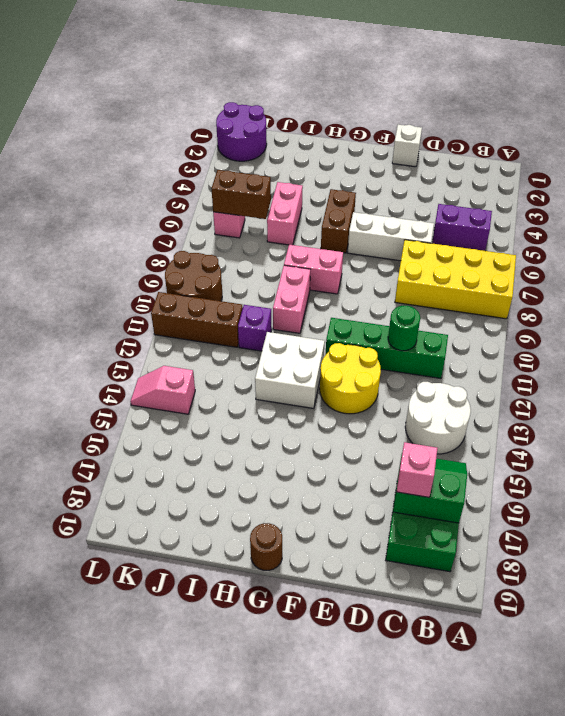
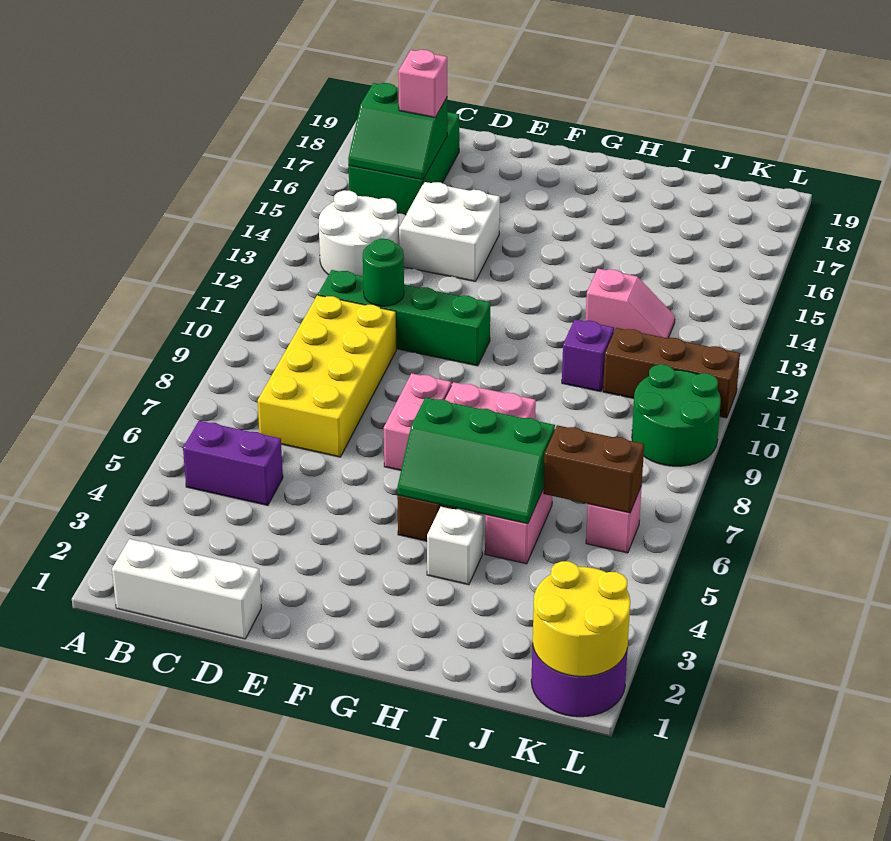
yellow 2x4 brick [395,240,516,319] -> yellow 2x4 brick turned to [258,295,396,457]
white 1x3 brick [348,212,434,261] -> white 1x3 brick moved to [112,539,261,639]
white 1x1 brick [392,124,422,167] -> white 1x1 brick moved to [427,507,483,585]
yellow 2x2 round brick [320,343,381,414] -> yellow 2x2 round brick moved to [533,561,630,676]
none -> green 2x3 slope [397,397,555,524]
white 2x2 brick [255,332,325,408] -> white 2x2 brick moved to [399,182,500,281]
brown 1x1 round brick [250,523,282,570] -> none
pink 1x2 brick [273,265,310,333] -> pink 1x2 brick moved to [384,373,451,470]
brown 2x2 round brick [165,251,222,301] -> green 2x2 round brick [632,365,721,466]
pink 1x2 slope [130,366,195,414] -> pink 1x2 slope moved to [586,269,675,338]

